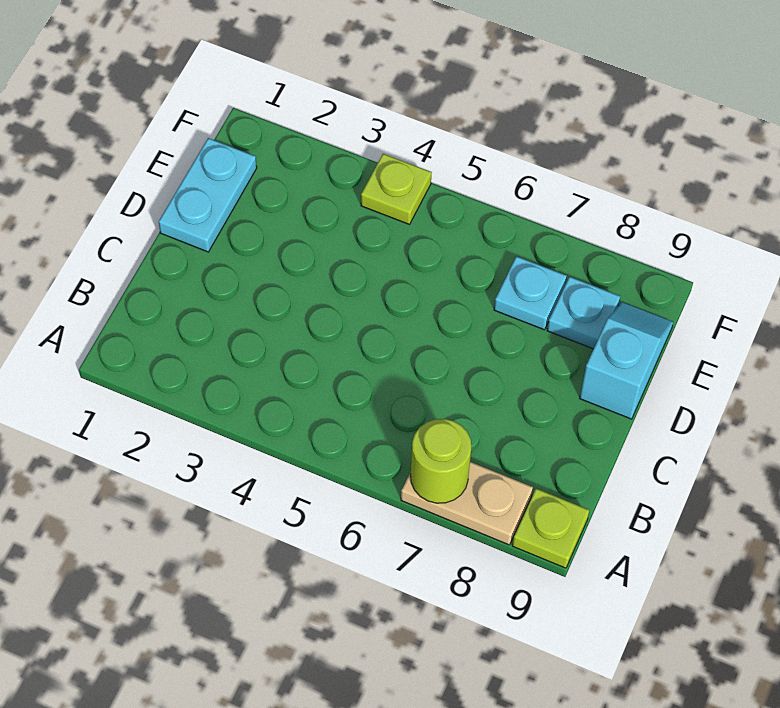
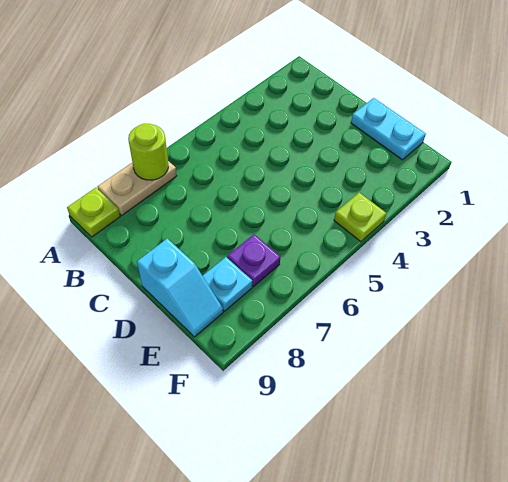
cyan 1x1 plate [494,256,567,330] -> purple 1x1 plate [227,234,280,287]

